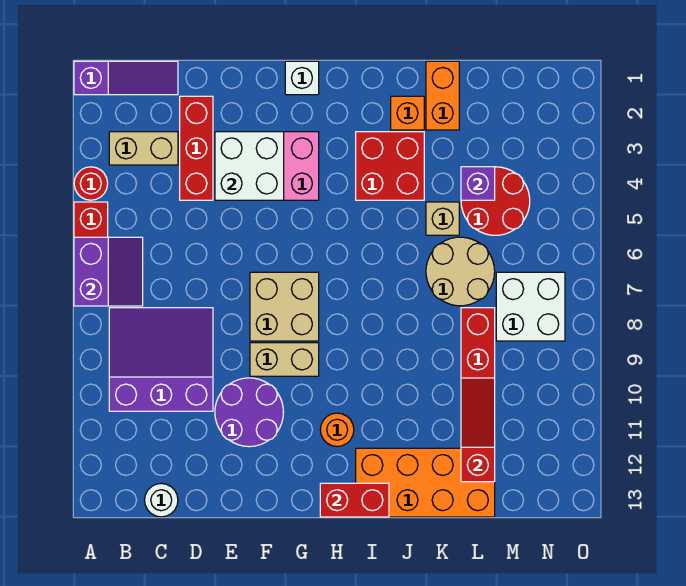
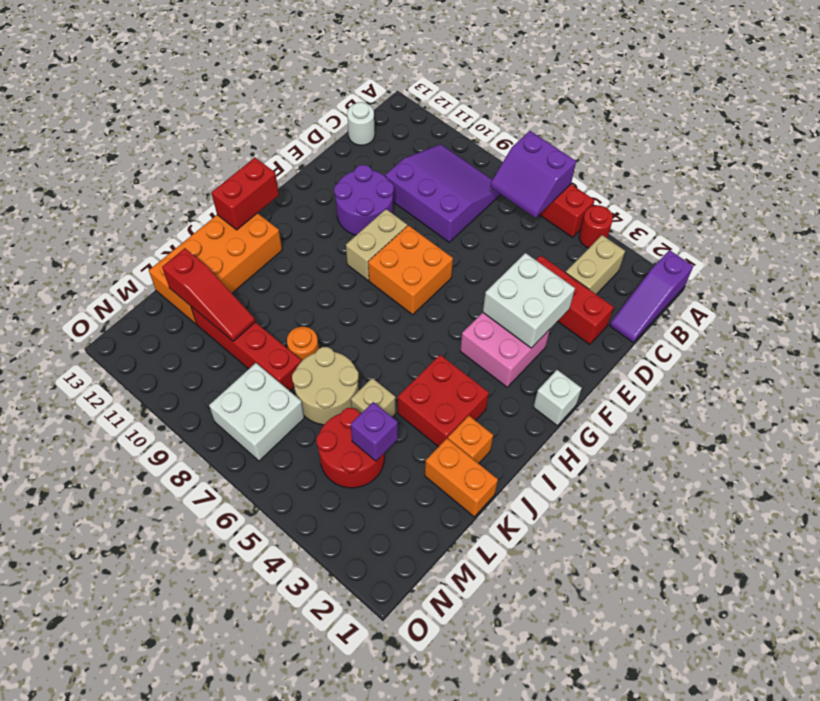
purple 3x3 slope [109,308,213,411] -> purple 3x3 slope turned to [385,144,501,242]
tan 2x2 brick [250,272,319,341] -> orange 2x2 brick [368,225,453,315]
orange 1x1 round brick [320,413,354,447] -> orange 1x1 round brick moved to [287,327,319,361]

